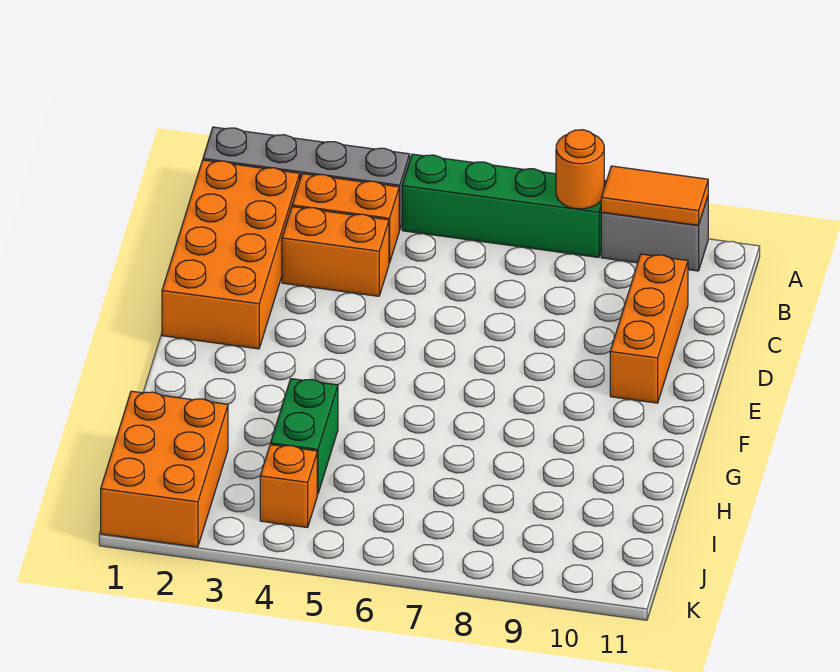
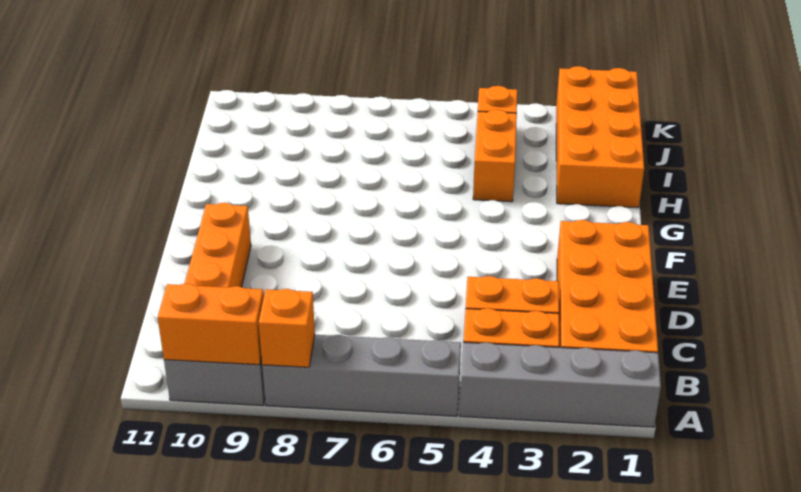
green 1x4 brick [402,154,606,257] -> grey 1x4 brick [262,335,461,416]
orange 1x1 round brick [556,130,604,209] -> orange 1x1 brick [259,289,315,367]
orange 1x2 tile [601,166,708,225] -> orange 1x2 brick [158,284,264,365]
green 1x2 brick [271,379,338,495] -> orange 1x2 brick [473,110,517,202]
orange 2x3 brick [101,391,228,547] -> orange 2x4 brick [556,66,644,208]

